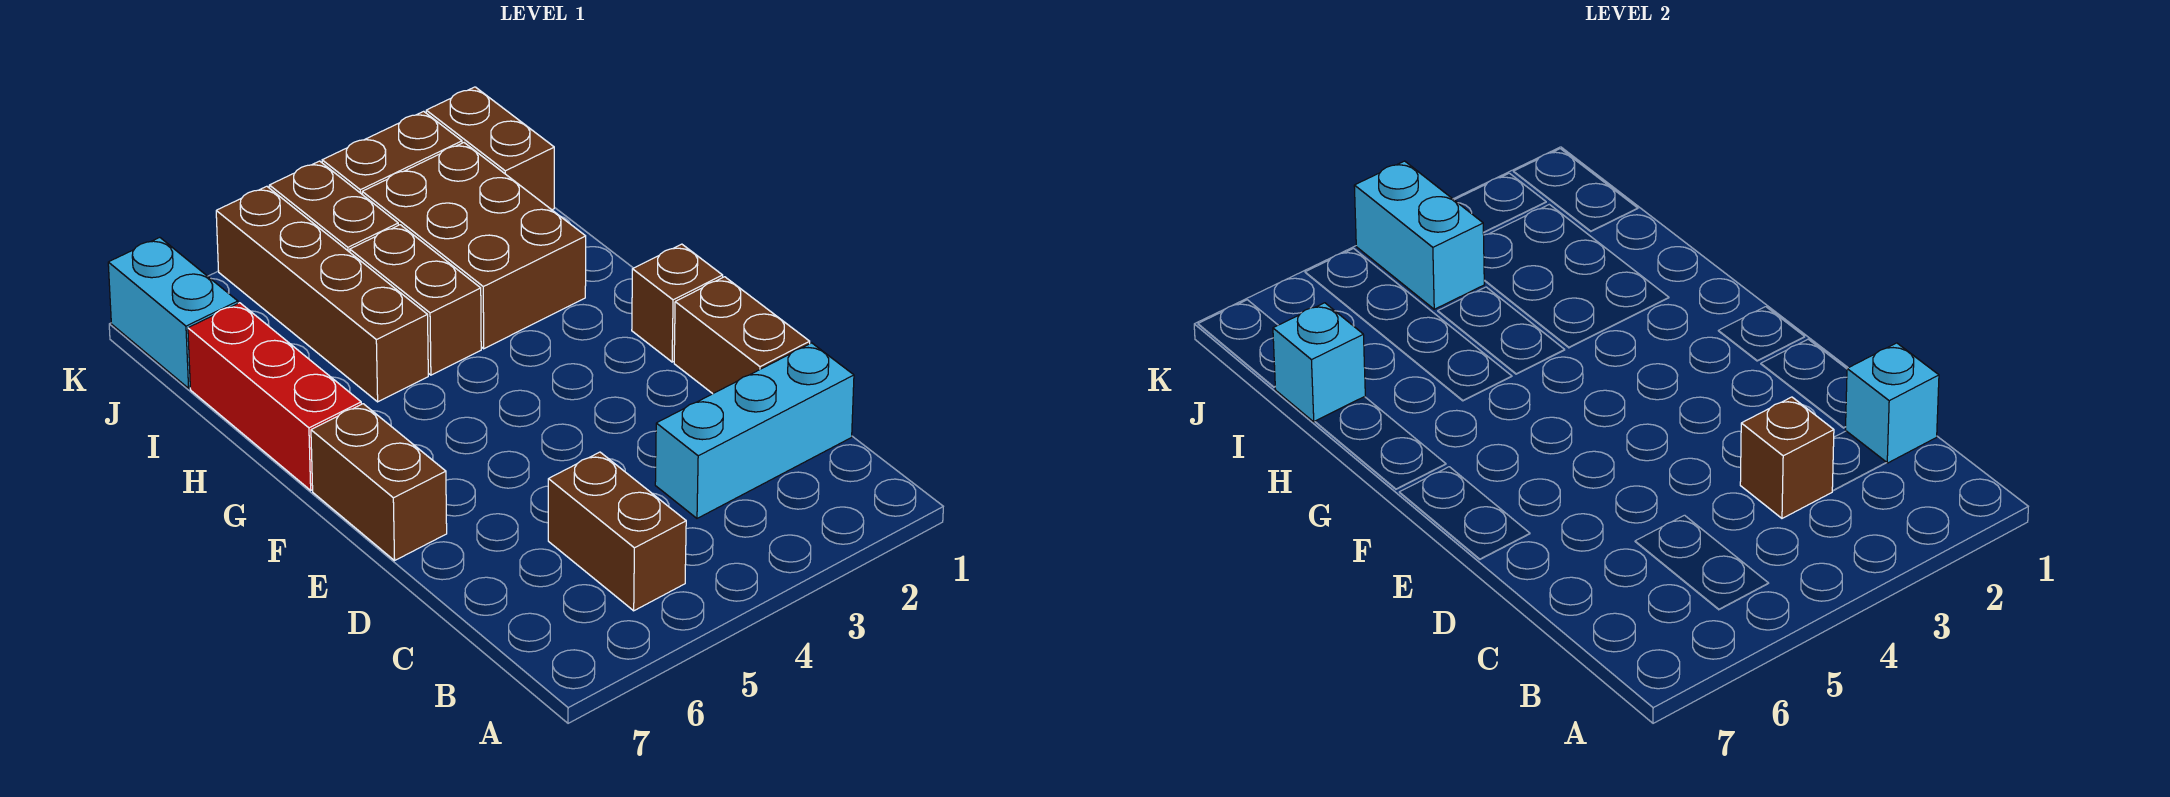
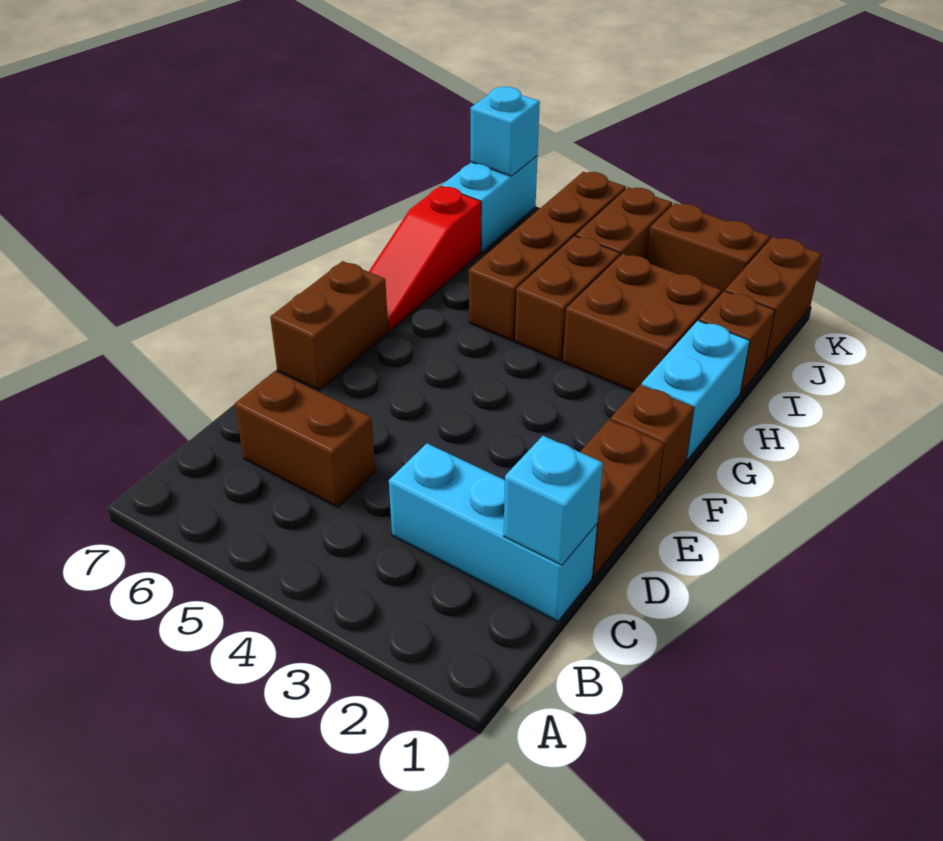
brown 1x2 brick [548,452,686,611] -> brown 1x2 brick turned to [235,371,375,507]
brown 1x1 brick [1740,397,1834,518] -> brown 1x1 brick moved to [699,291,775,393]
red 1x3 brick [188,303,361,490] -> red 1x3 slope [369,186,481,331]
brown 2x3 brick [362,143,586,349] -> brown 2x2 brick [563,254,722,392]
cyan 1x1 brick [1273,303,1365,422] -> cyan 1x1 brick moved to [471,87,540,176]
cyan 1x2 brick [1354,161,1484,309] -> cyan 1x2 brick moved to [642,321,750,460]

